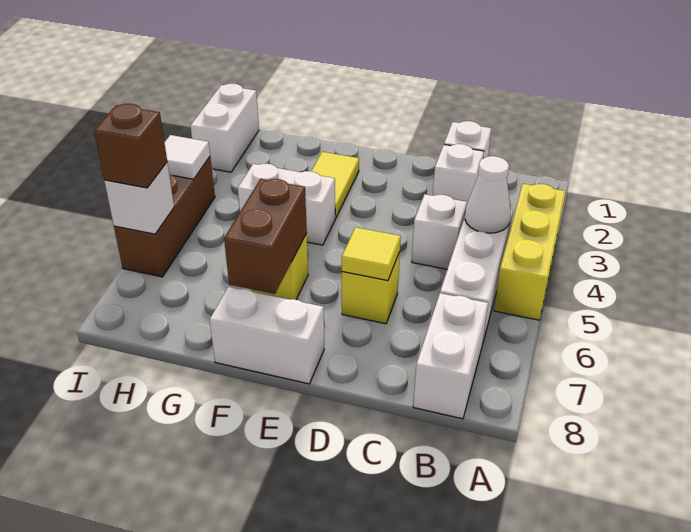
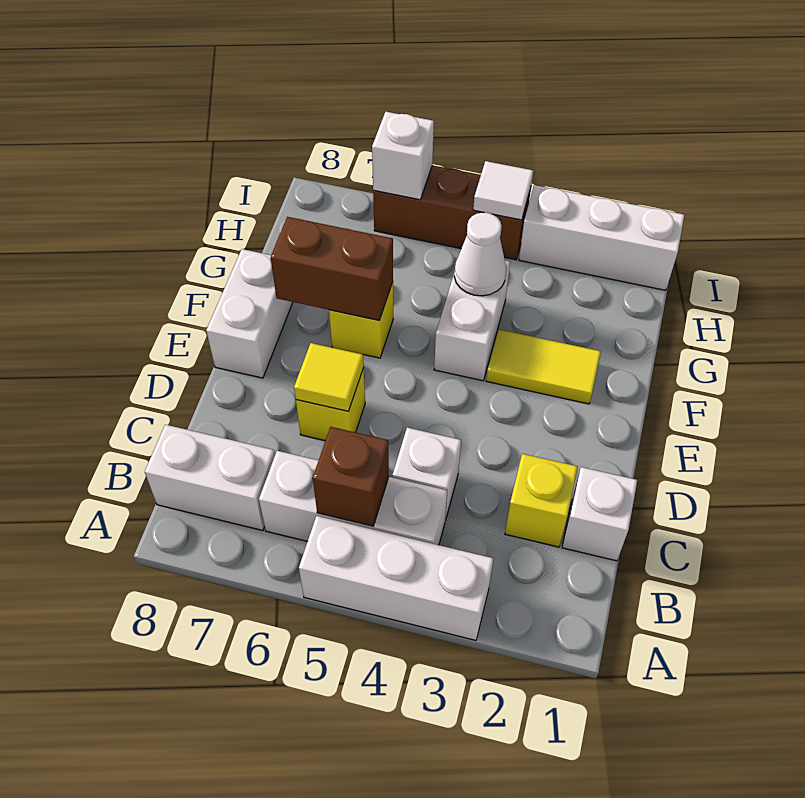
yellow 1x3 brick [494,184,566,320] -> white 1x3 brick [299,516,493,640]
white 1x1 cone [465,156,511,233] -> white 1x1 cone moved to [454,213,506,296]
white 1x1 brick [433,144,484,203] -> yellow 1x1 brick [505,454,578,547]
white 1x2 brick [191,84,259,172] -> white 1x3 brick [519,185,684,290]
brown 1x1 brick [94,104,167,188] -> brown 1x1 brick moved to [313,427,389,526]

